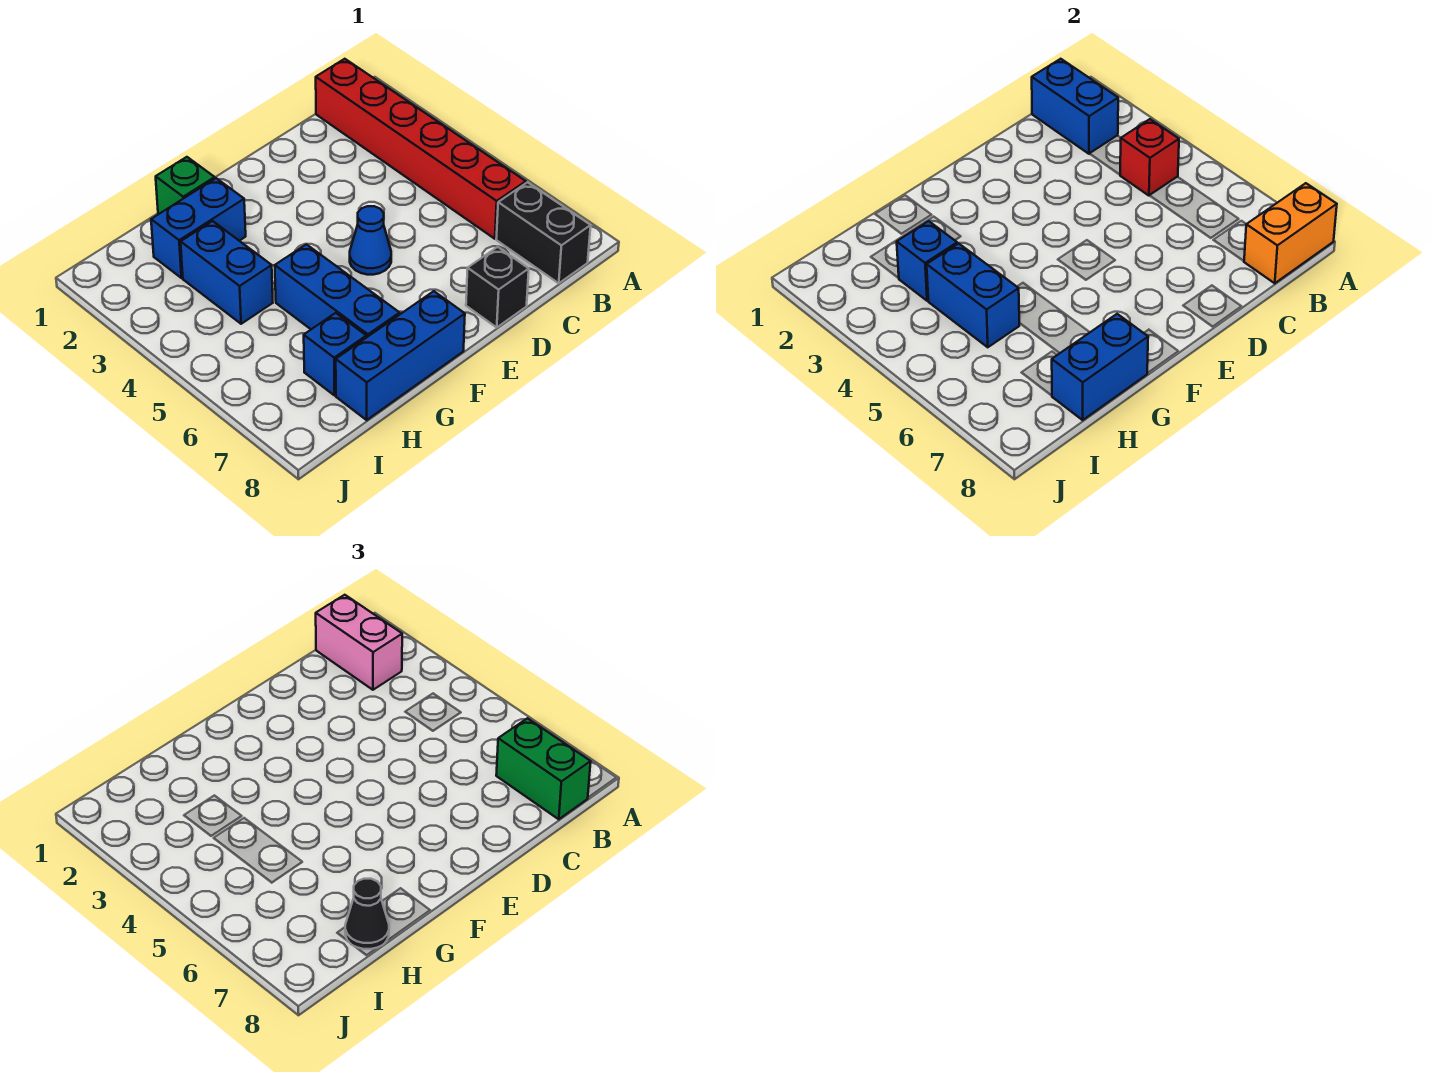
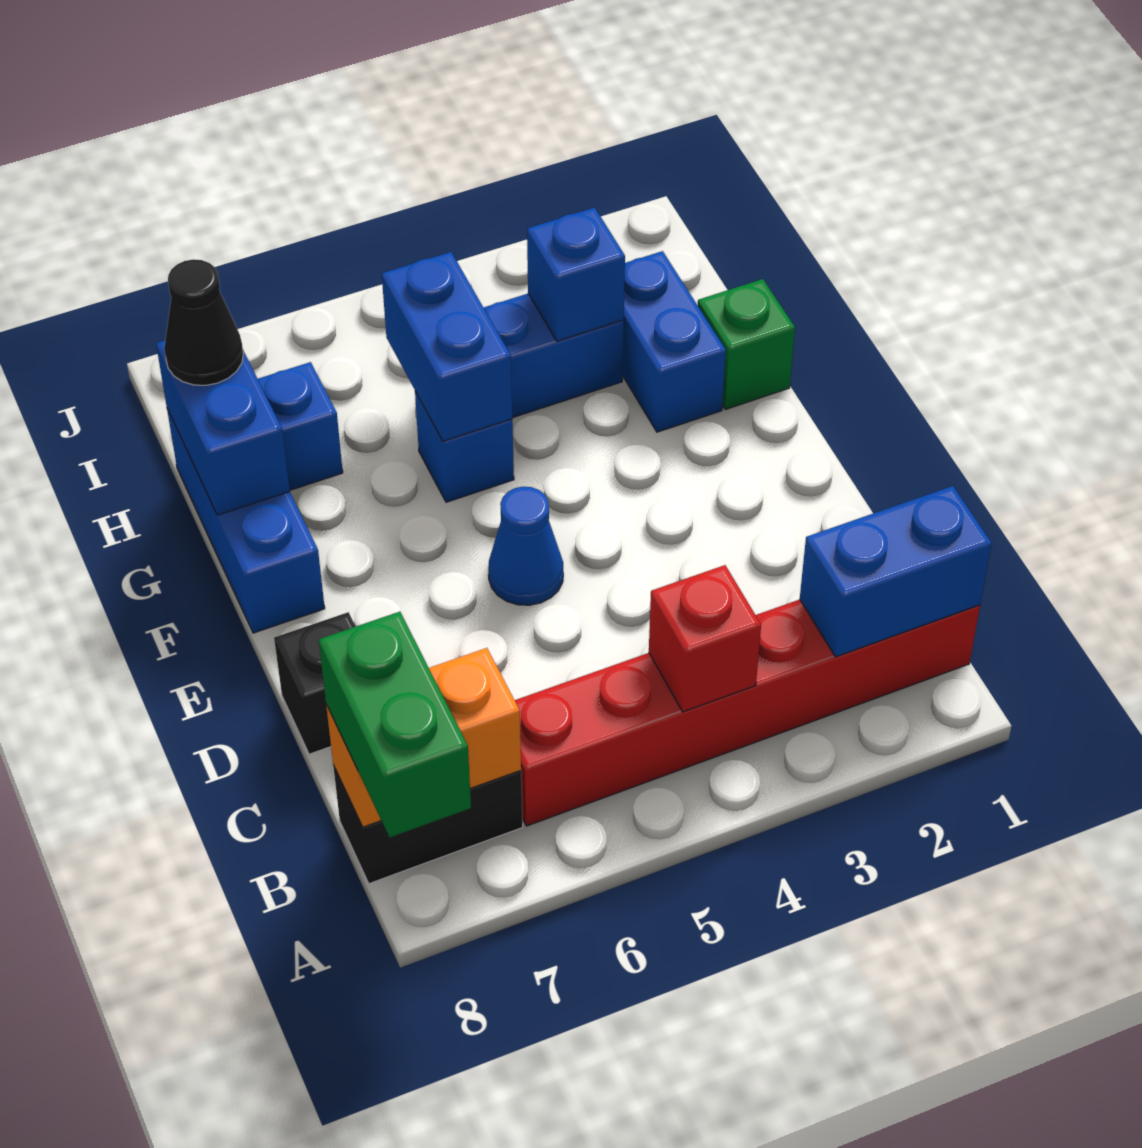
orange 1x2 brick [1244,183,1337,283] -> orange 1x2 brick turned to [326,648,521,827]
pink 1x2 brick [316,595,402,690] -> none
green 1x2 brick [496,718,591,819] -> green 1x2 brick turned to [319,612,471,837]
blue 1x3 brick [275,244,400,338] -> blue 1x1 brick [415,391,514,502]
blue 1x2 brick [927,243,1019,347] -> blue 1x2 brick turned to [382,252,512,441]

